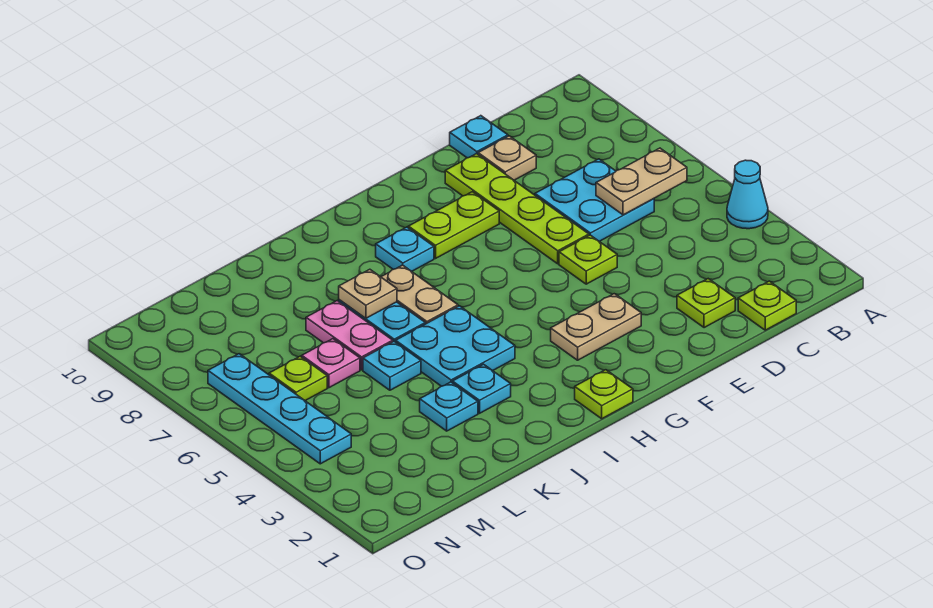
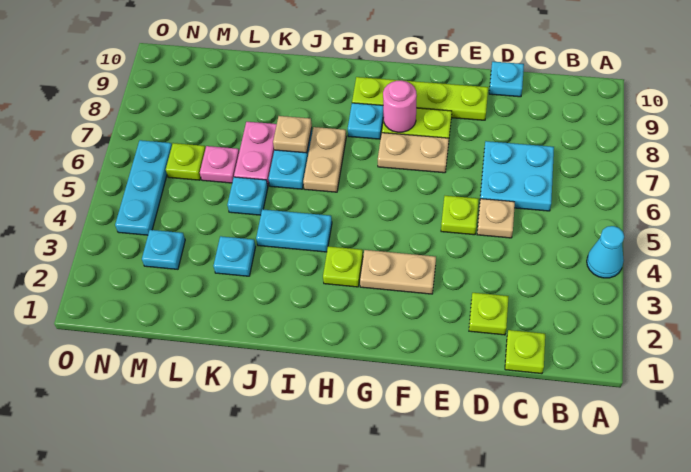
tan 1x2 plate [596,148,687,215] -> tan 1x2 plate moved to [378,133,449,173]
tan 1x1 plate [478,136,536,180] -> tan 1x1 plate moved to [477,199,515,238]
lime 1x4 plate [445,154,589,264] -> lime 1x4 plate turned to [352,77,488,120]
none -> pink 1x1 round brick [383,80,417,132]
lime 1x1 plate [575,370,633,419] -> lime 1x1 plate moved to [323,246,363,287]
cyan 2x2 plate [396,306,515,386] -> cyan 1x2 plate [256,209,332,252]
cyan 1x1 plate [452,364,511,413] -> cyan 1x1 plate moved to [142,230,185,269]
cyan 1x4 plate [208,354,351,464] -> cyan 1x3 plate [115,140,172,235]

